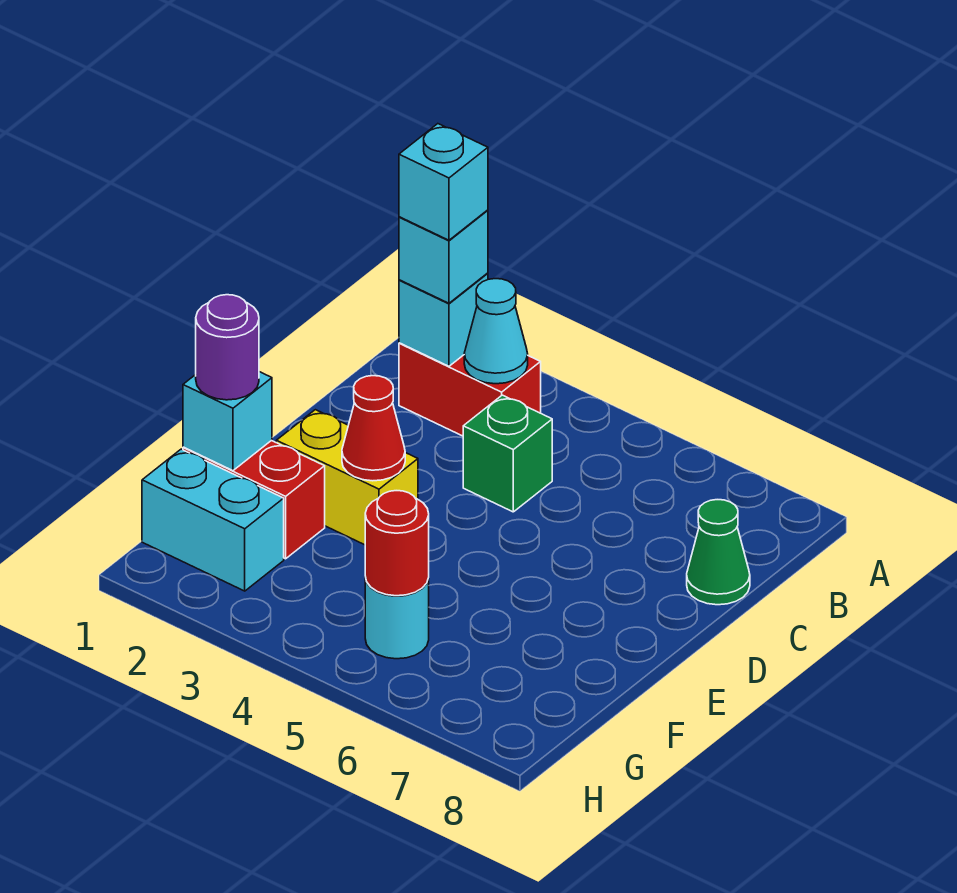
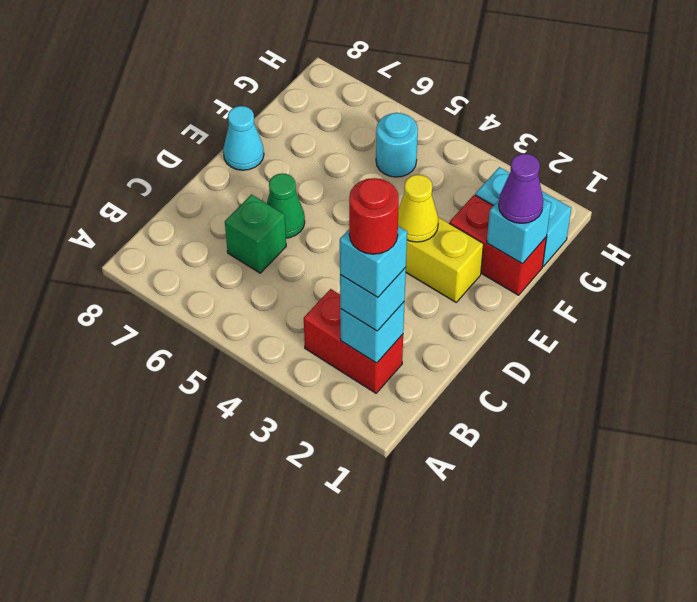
cyan 1x1 cone [464,279,528,384] -> cyan 1x1 cone moved to [223,106,264,170]
green 1x1 brick [463,395,552,512] -> green 1x1 brick moved to [225,195,286,273]
green 1x1 cone [687,500,750,605] -> green 1x1 cone moved to [267,174,305,238]
red 1x1 cone [342,376,405,481] -> yellow 1x1 cone [398,175,438,242]
purple 1x1 round brick [196,295,259,400] -> purple 1x1 cone [499,154,543,223]
red 1x1 round brick [365,491,429,596] -> red 1x1 round brick moved to [349,178,399,254]

